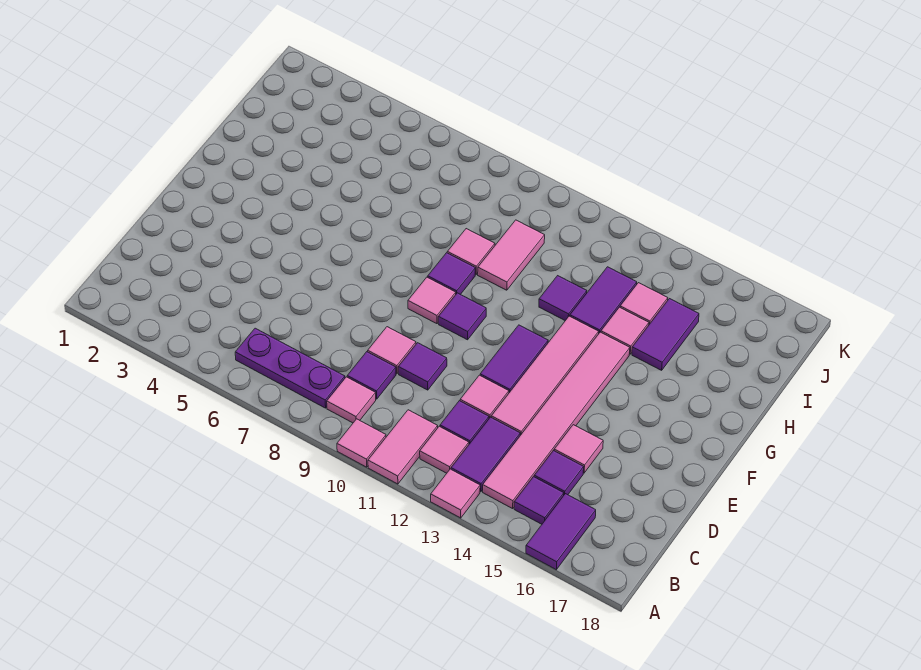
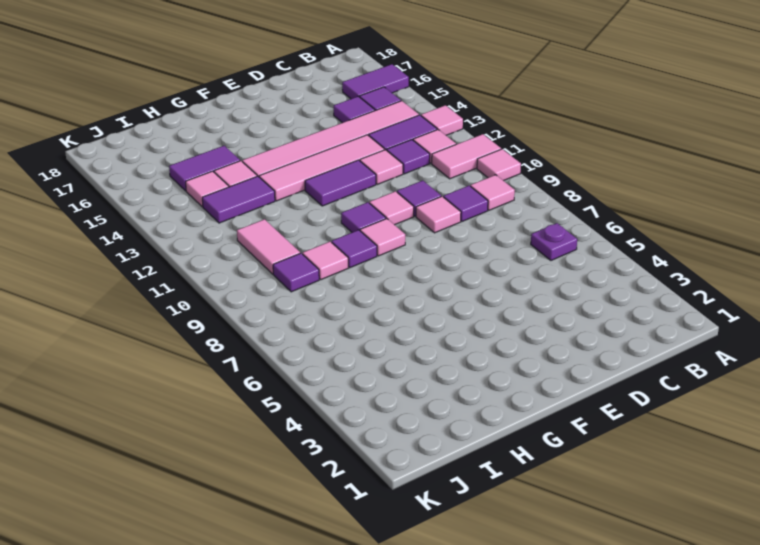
purple 1x3 plate [235,328,345,408] -> purple 1x1 plate [531,223,577,260]
pink 1x1 tile [554,425,603,473] -> pink 1x1 tile moved to [369,191,414,225]
pink 1x2 tile [478,220,545,290] -> pink 1x2 tile turned to [237,219,300,274]
purple 1x1 tile [539,276,587,321] -> purple 1x1 tile moved to [273,253,319,292]

